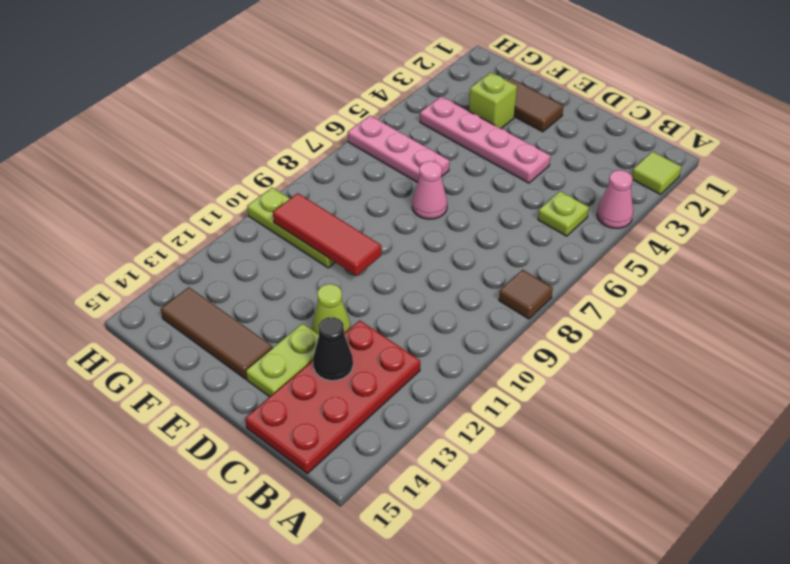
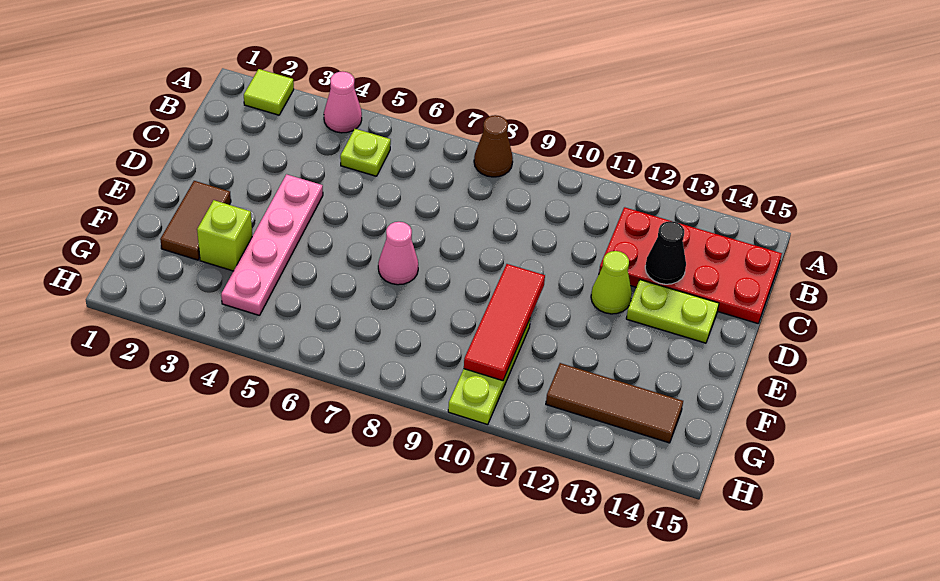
brown 1x1 tile [499,270,553,319] -> brown 1x1 cone [474,115,513,177]
brown 1x3 tile [161,287,272,379] -> brown 1x3 tile turned to [546,363,683,443]
pink 1x3 plate [348,116,449,183] -> none

